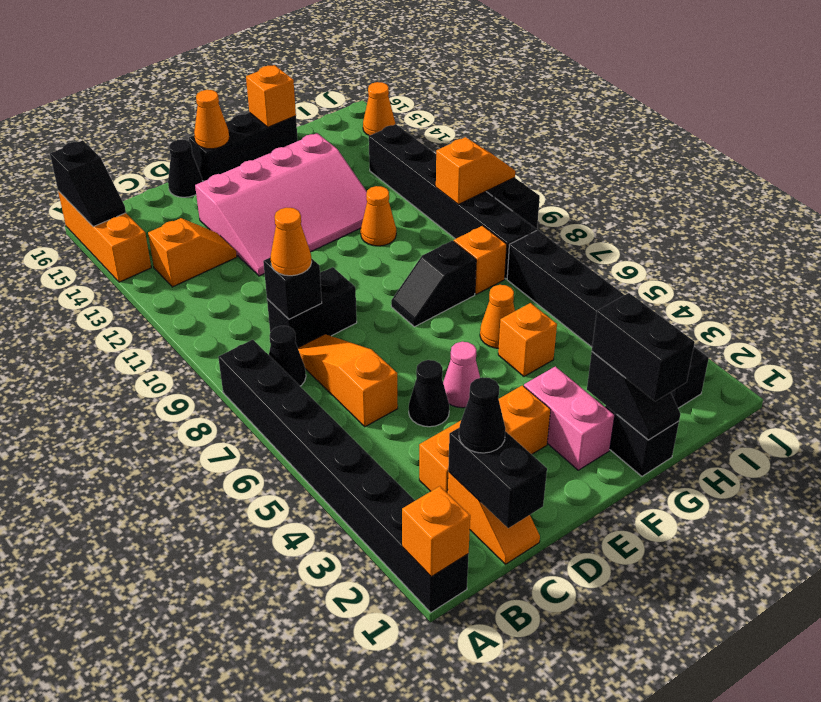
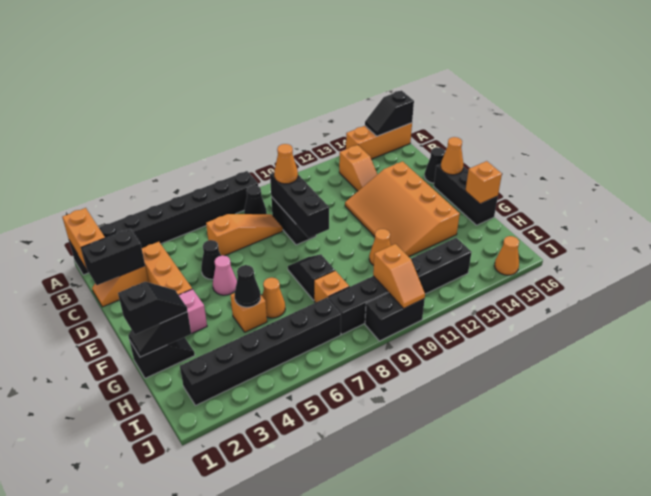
orange 1x1 brick [402,486,470,577] -> orange 1x2 brick [63,208,105,269]
black 1x1 cone [459,377,505,453] -> black 1x1 cone moved to [235,265,261,307]
black 1x1 brick [263,257,322,319] -> black 1x3 brick [270,173,329,238]
pink 3x4 slope [195,133,367,276] -> orange 3x4 slope [345,161,460,257]
black 1x2 brick [592,293,695,401] -> black 1x2 slope [118,282,188,334]

